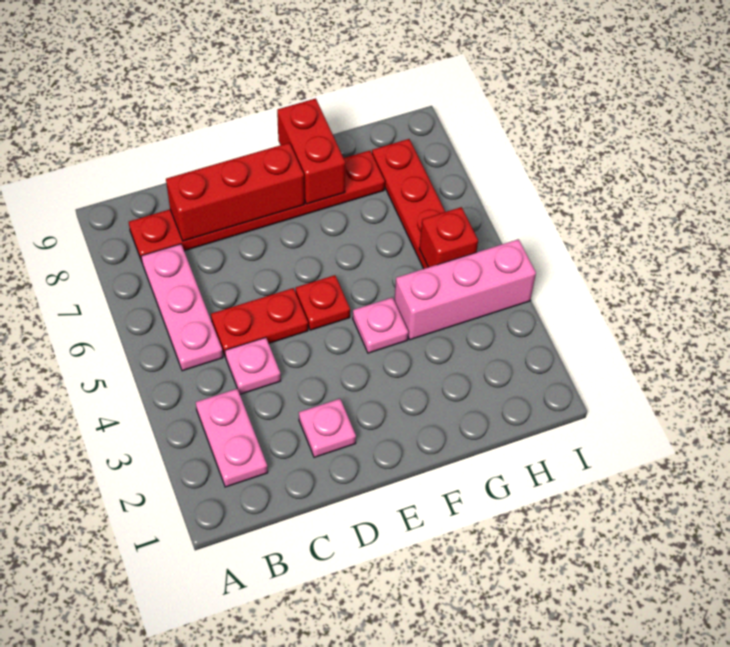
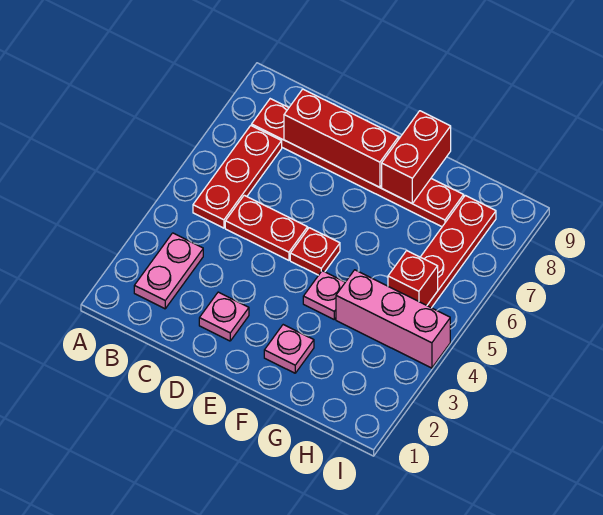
pink 1x3 plate [141,244,223,371] -> red 1x3 plate [193,126,282,228]
pink 1x1 plate [225,337,281,394] -> pink 1x1 plate moved to [264,325,314,373]

